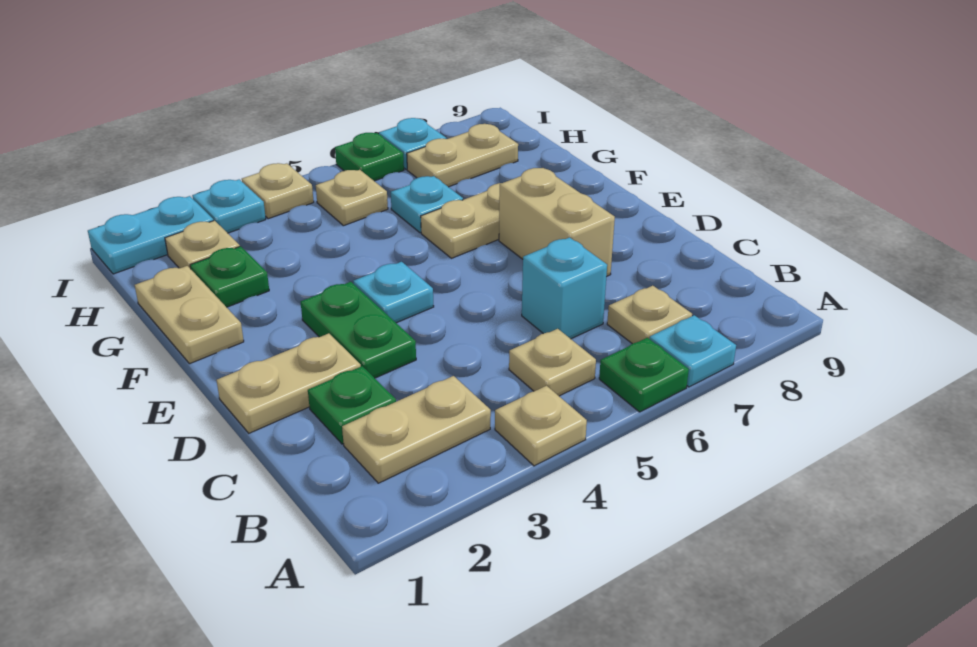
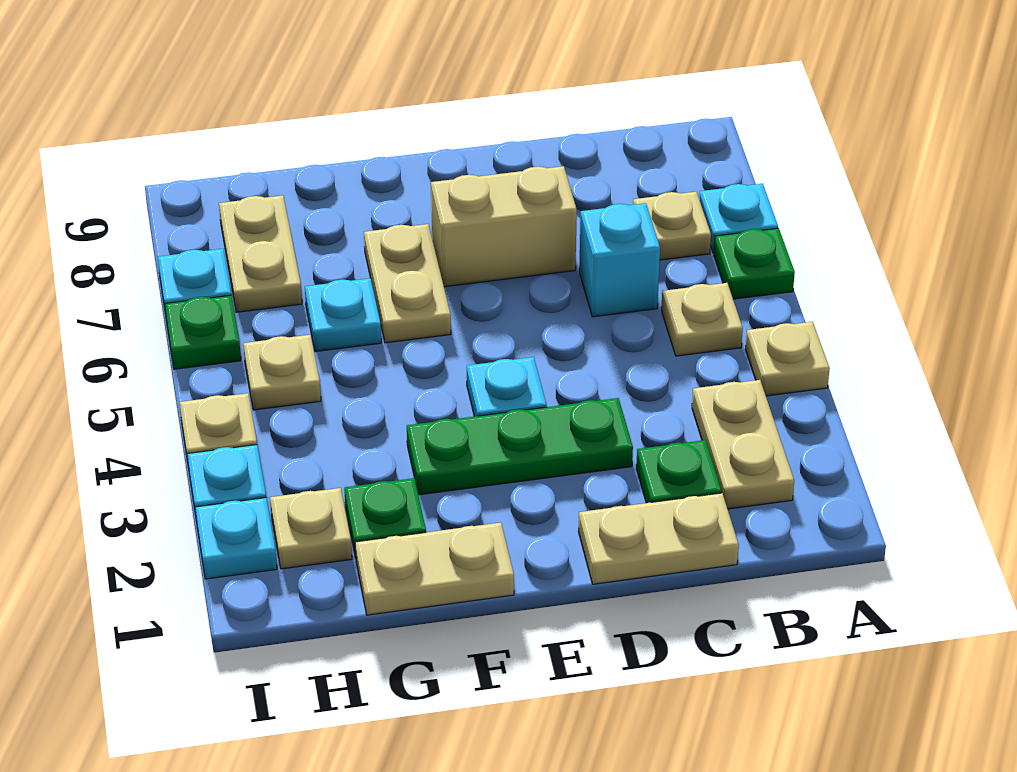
tan 1x2 plate [217,333,361,433] -> tan 1x2 plate turned to [579,493,739,584]
green 1x2 plate [301,282,416,378] -> green 1x3 plate [407,398,633,495]
cyan 1x2 plate [88,196,214,274] -> cyan 1x1 plate [195,498,277,579]

